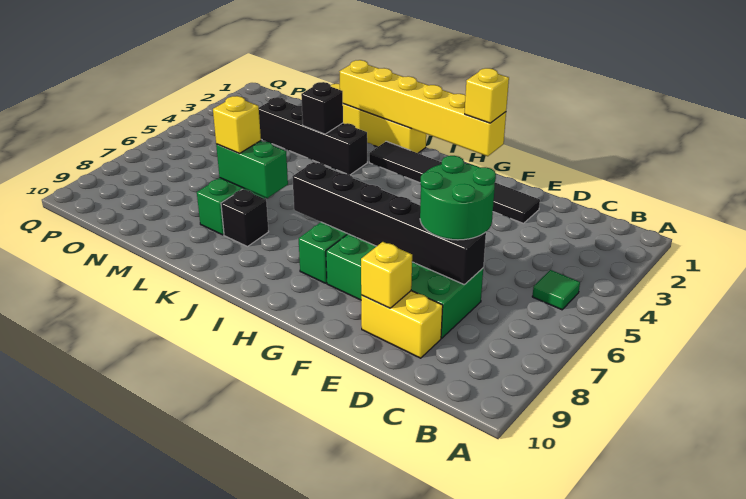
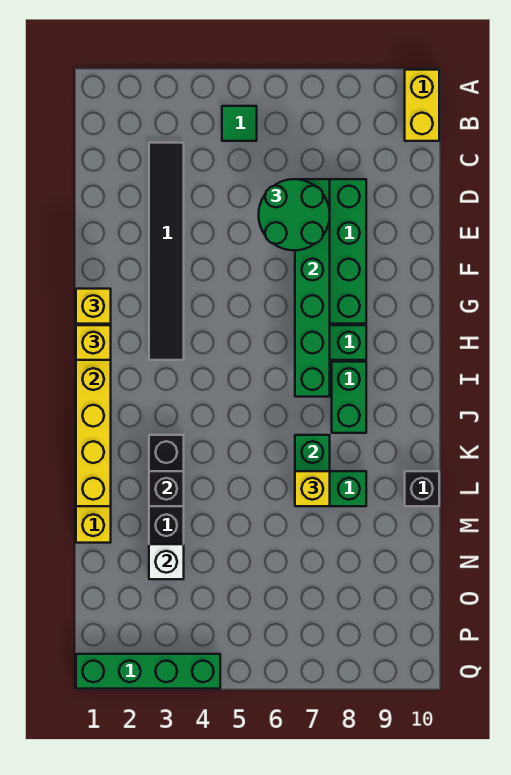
black 1x6 brick [292,162,486,285] -> green 1x6 brick [295,179,330,397]
yellow 1x2 brick [361,291,443,358] -> yellow 1x2 brick moved to [405,70,439,141]
black 1x6 tile [369,141,540,223] -> black 1x6 tile moved to [149,143,184,360]
yellow 1x1 brick [361,242,412,308] -> yellow 1x1 brick moved to [76,325,111,360]
none -> green 1x2 brick [332,362,366,433]
black 1x1 brick [221,189,269,247] -> black 1x1 brick moved to [405,471,439,506]
none -> white 1x1 brick [149,544,184,579]
none -> green 1x4 brick [76,654,220,689]

